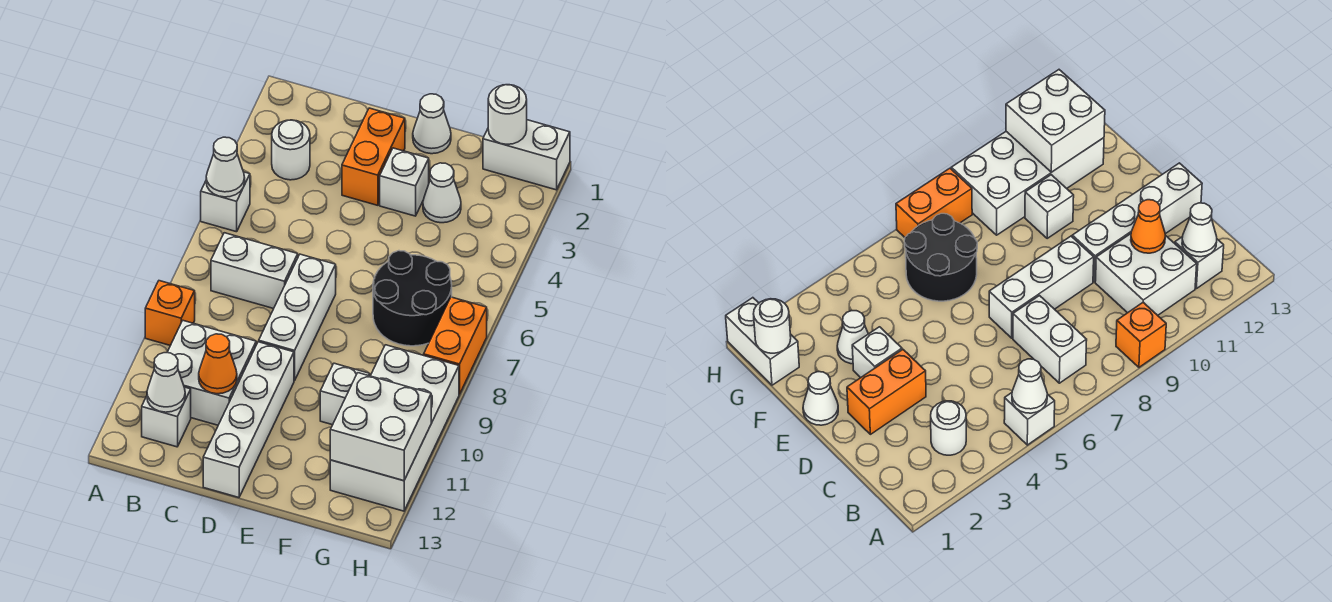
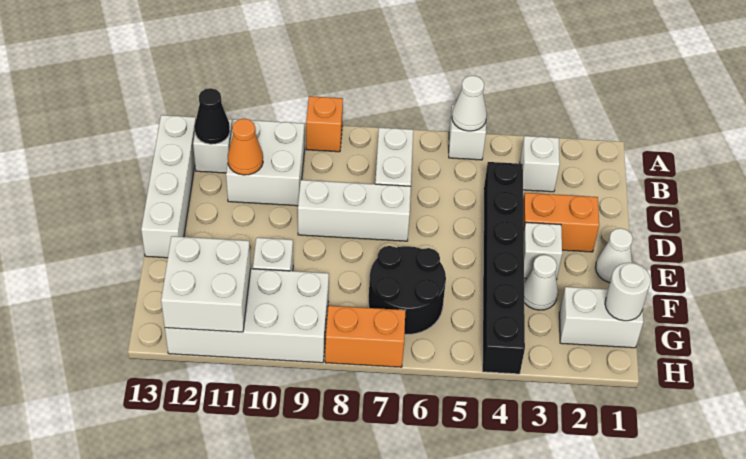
white 1x1 round brick [272,120,310,180] -> white 1x1 brick [520,136,560,192]
white 1x1 cone [147,353,185,412] -> black 1x1 cone [195,88,230,144]
none -> black 1x6 brick [482,162,525,374]
white 1x4 brick [203,342,294,497] -> white 1x4 brick turned to [141,115,196,258]
white 1x2 brick [483,120,570,190] -> white 1x2 brick turned to [559,287,643,348]

